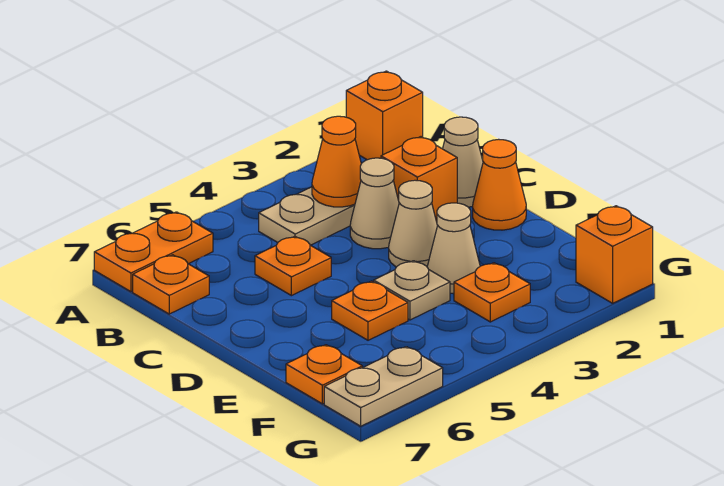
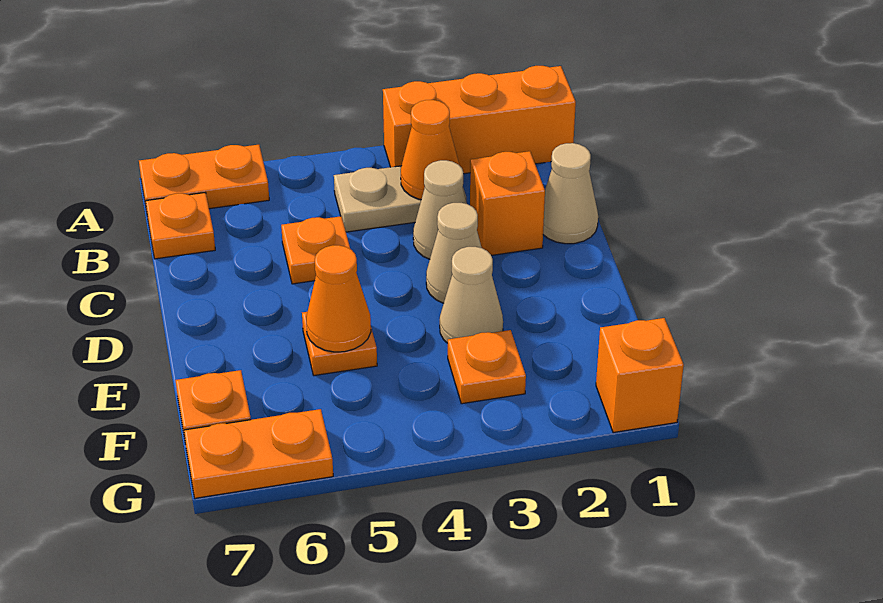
orange 1x1 brick [346,71,423,160] -> orange 1x3 brick [383,66,576,174]
orange 1x1 cone [473,139,526,230] -> orange 1x1 cone moved to [306,245,371,352]
tan 1x1 plate [374,261,450,320] -> none
tan 1x2 plate [324,347,443,426] -> orange 1x2 plate [184,409,333,498]

